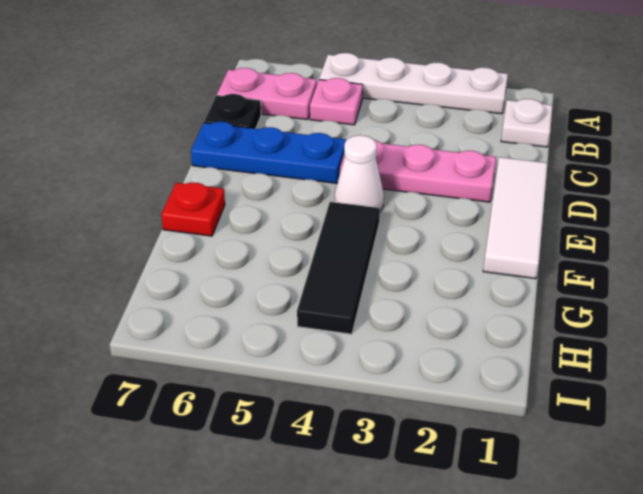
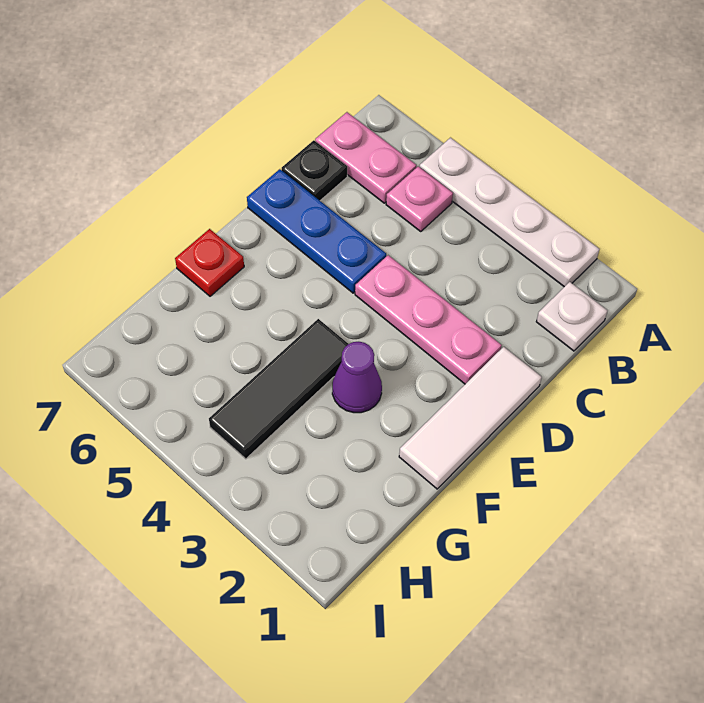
white 1x1 cone [335,135,384,212] -> none
none -> purple 1x1 cone [332,342,382,413]

